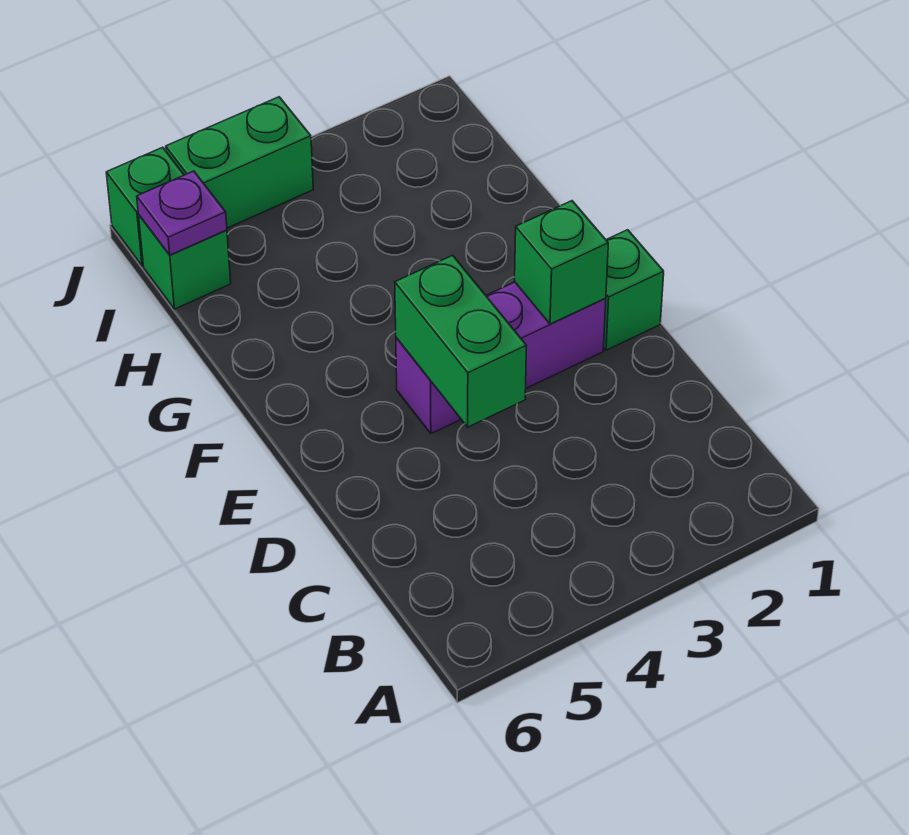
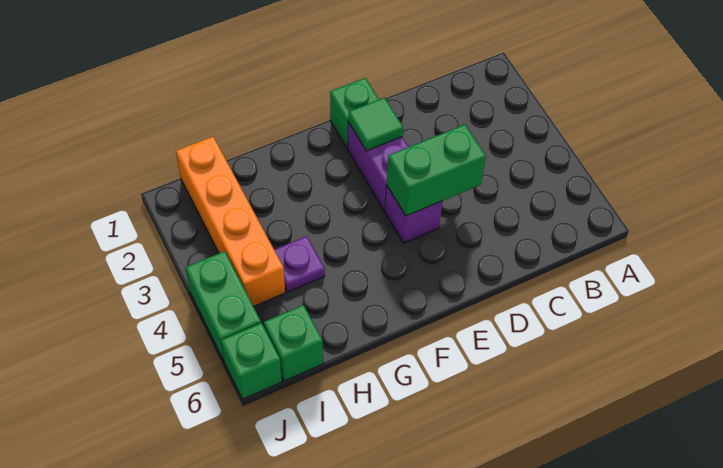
green 1x1 brick [515,201,608,324] -> green 1x1 tile [348,98,403,151]
none -> orange 1x4 brick [176,137,285,306]
purple 1x1 plate [137,171,227,255] -> purple 1x1 plate moved to [274,236,325,292]

